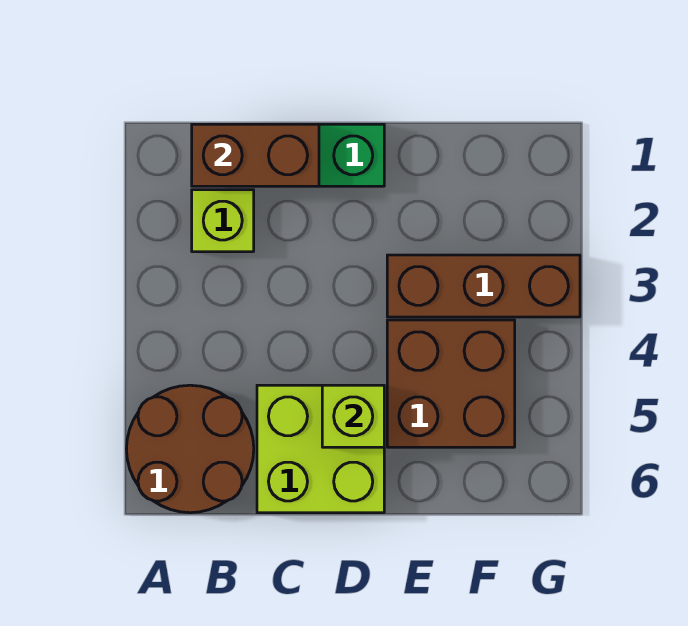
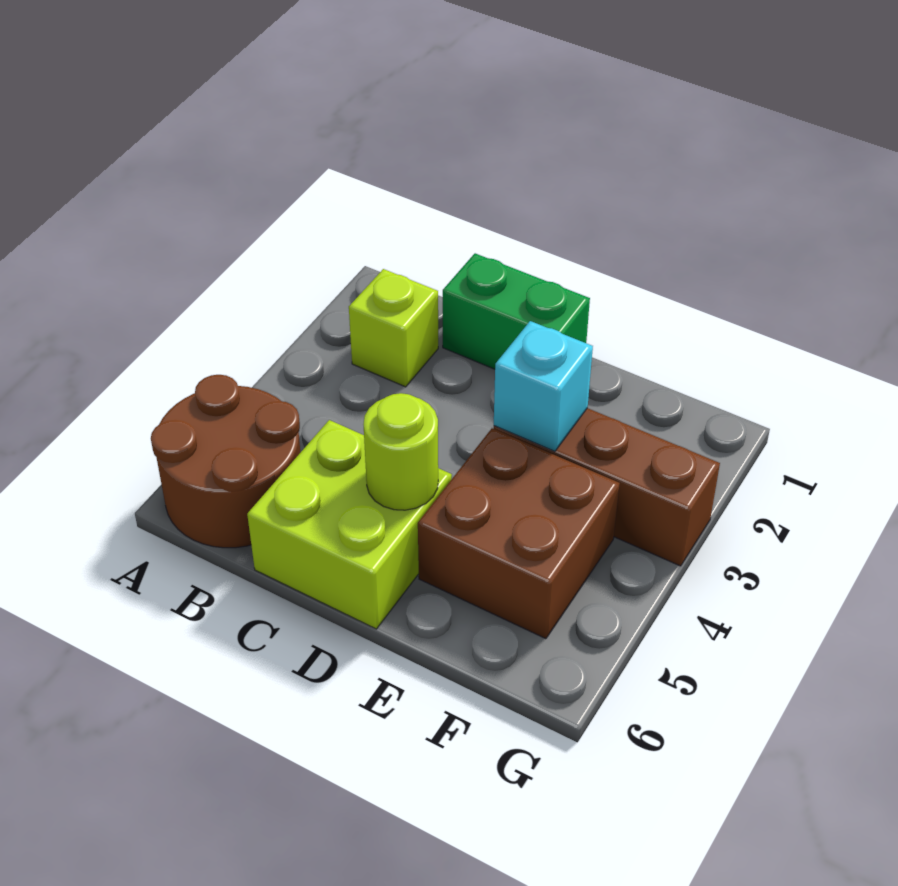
brown 1x2 brick [192,124,319,186] -> none
lime 1x1 brick [322,385,384,447] -> lime 1x1 round brick [363,393,438,510]
none -> cyan 1x1 brick [494,321,593,451]

